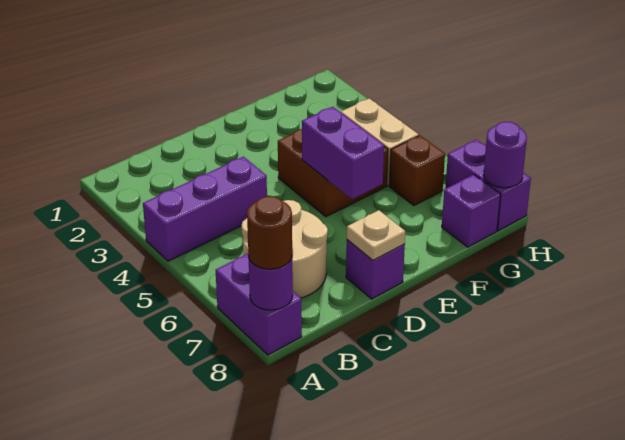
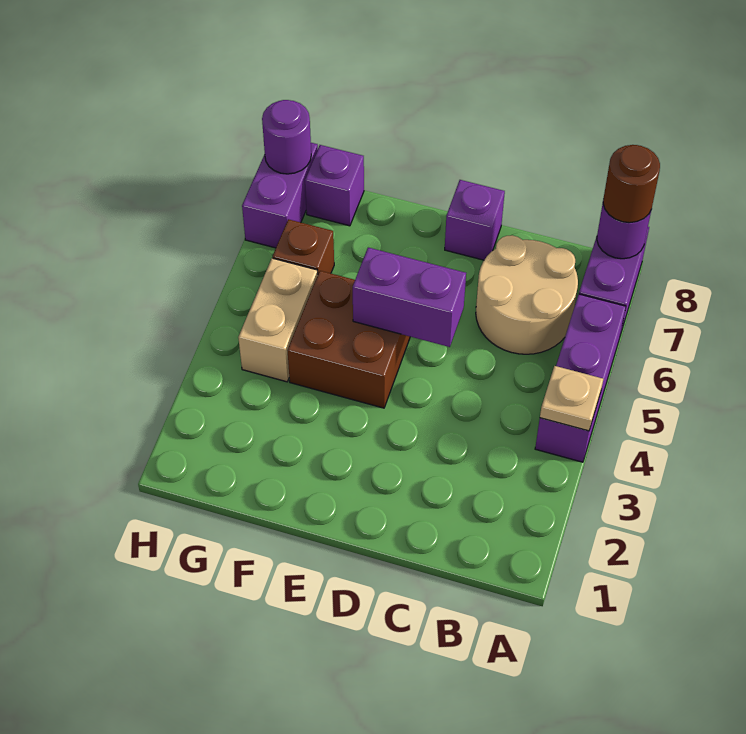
purple 1x3 brick [143,157,267,261] -> purple 1x3 brick turned to [535,294,626,462]
tan 1x1 plate [347,210,405,260] -> tan 1x1 plate moved to [540,366,603,431]
purple 1x2 brick [302,107,384,199] -> purple 1x2 brick turned to [353,248,466,347]

